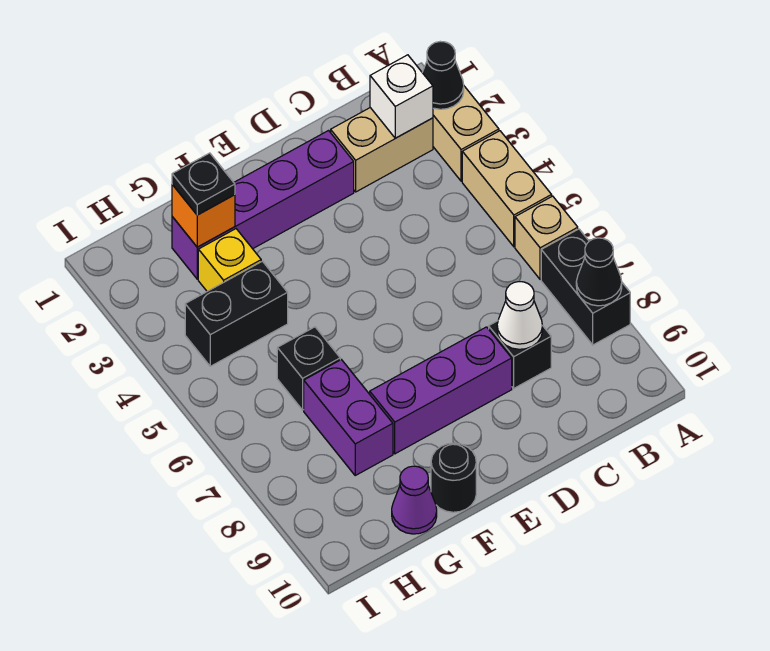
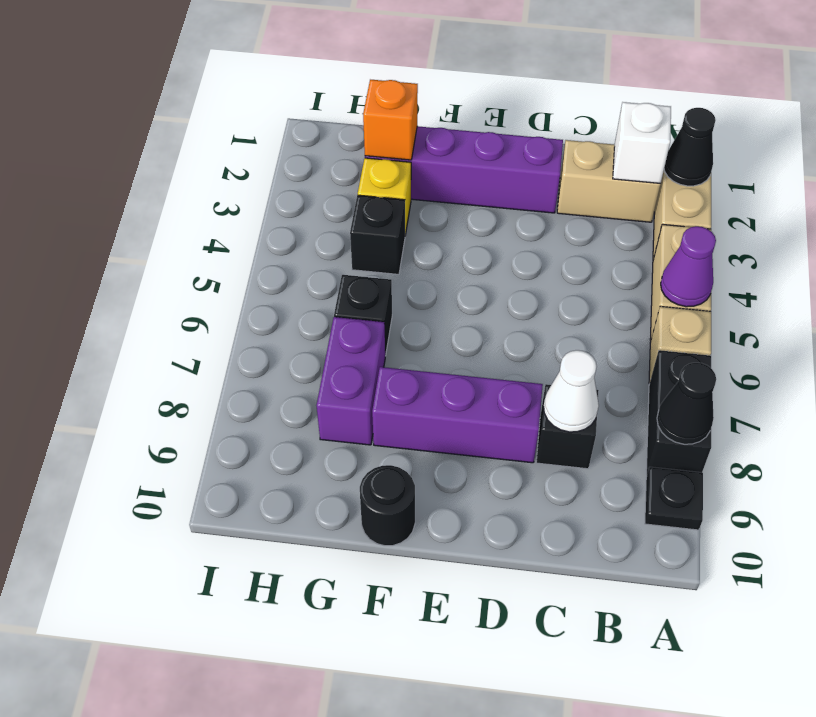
black 1x1 plate [172,153,235,215] -> black 1x1 plate moved to [645,467,703,530]
black 1x2 brick [185,261,288,366] -> black 1x1 brick [350,195,405,274]
purple 1x1 cone [392,466,437,534] -> purple 1x1 cone moved to [661,226,716,307]

